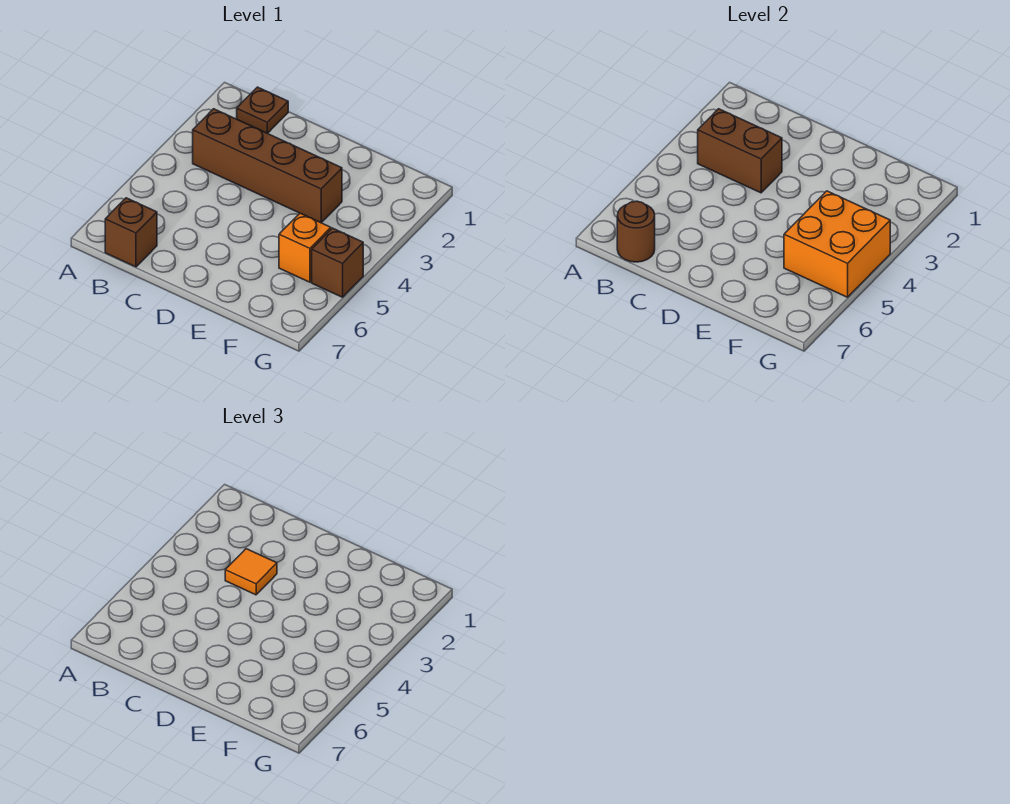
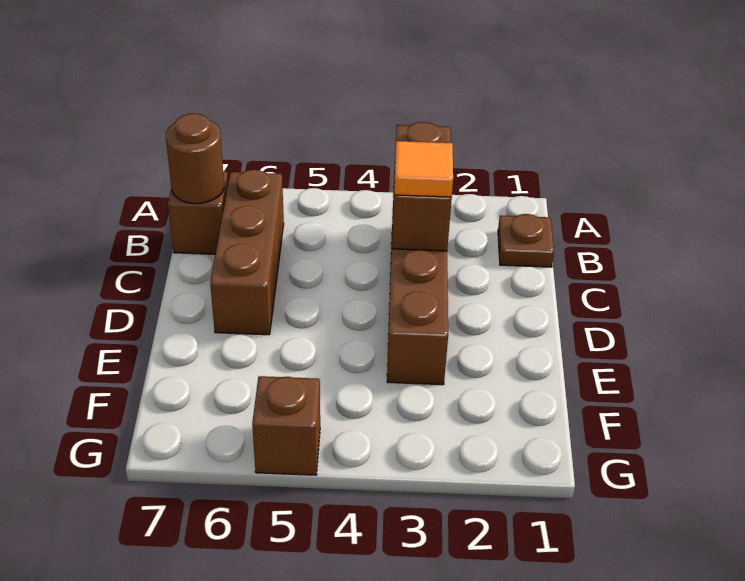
none -> brown 1x3 brick [210,170,284,335]
orange 2x2 brick [784,191,890,297] -> none
orange 1x1 brick [279,213,331,282] -> none

